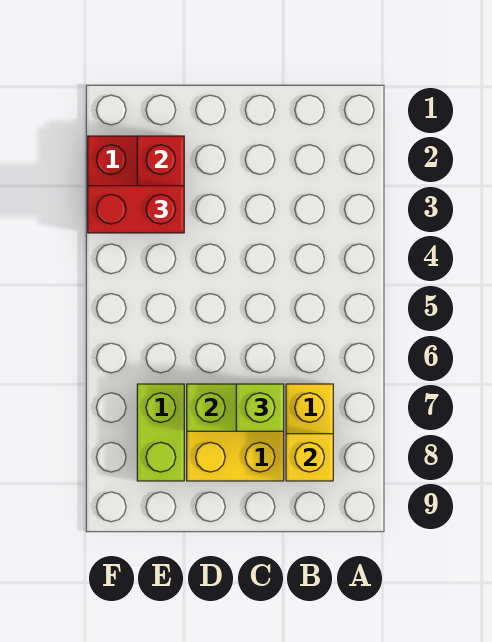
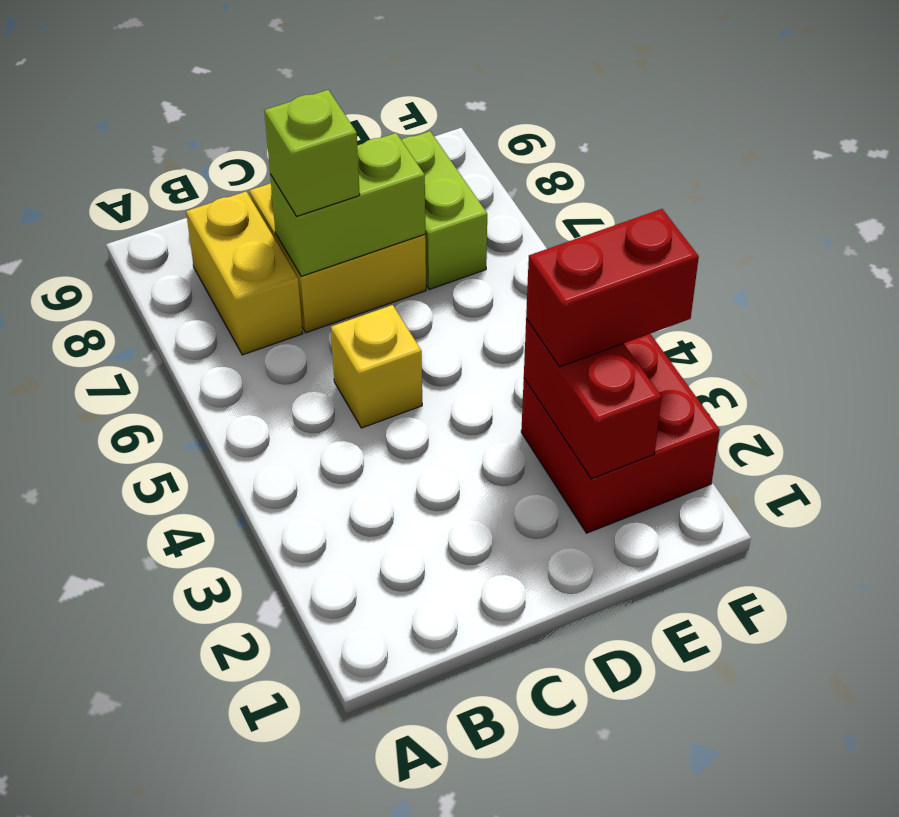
yellow 1x1 brick [286,434,333,481] -> yellow 1x1 brick moved to [331,305,422,428]

